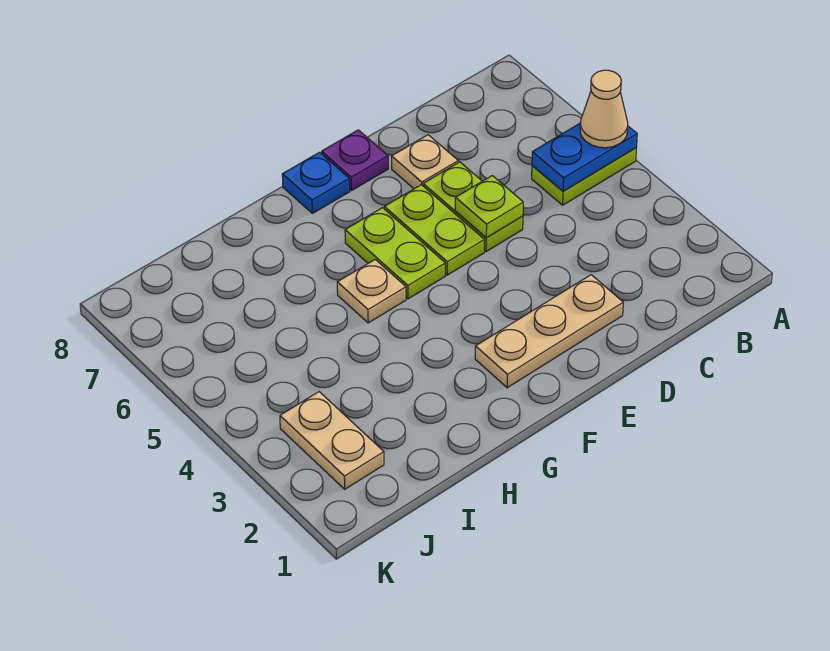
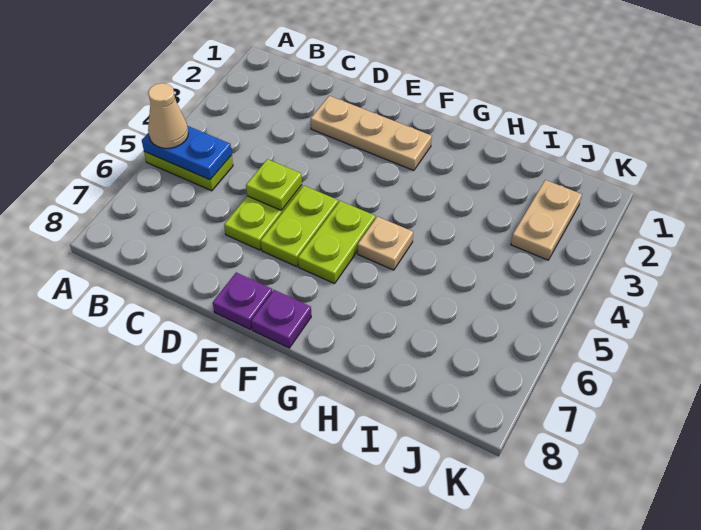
tan 1x1 plate [392,135,458,189] -> none
blue 1x1 plate [282,152,350,213] -> purple 1x1 plate [251,290,311,348]

